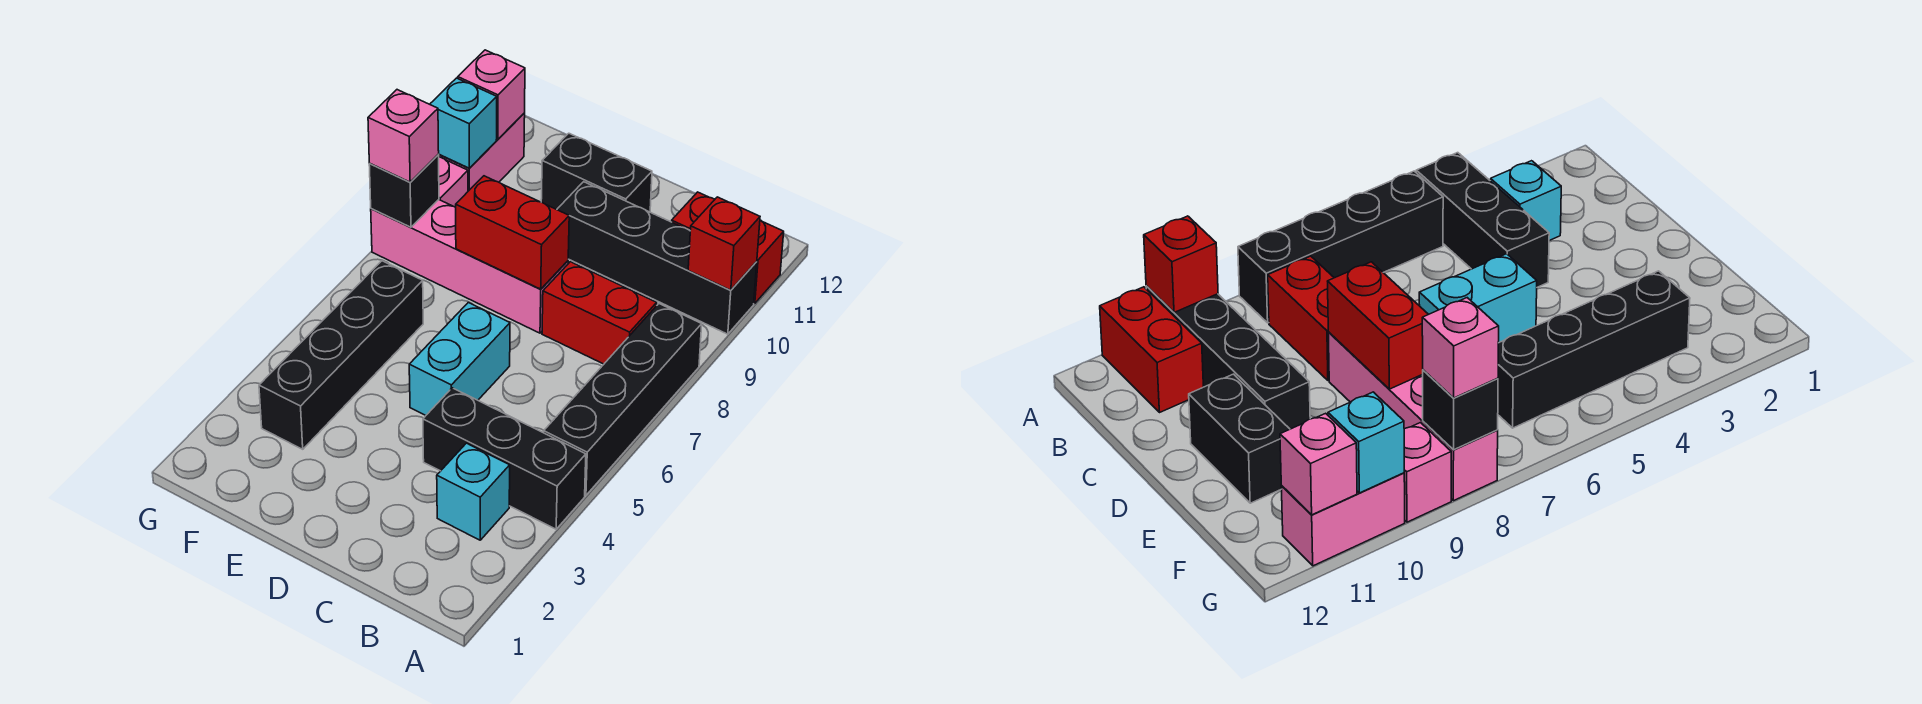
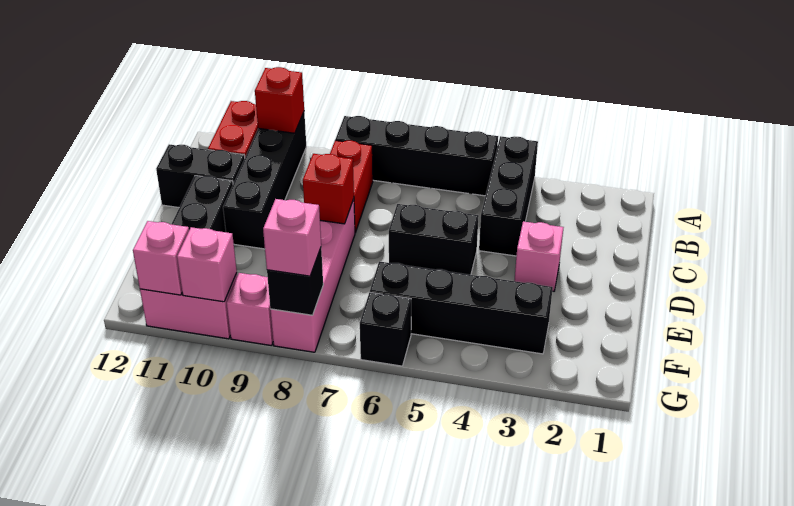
cyan 1x1 brick [437,443,510,540] -> none
none -> black 1x2 brick [156,144,245,208]
none -> pink 1x1 brick [514,221,564,291]
cyan 1x2 brick [409,303,510,415] -> black 1x2 brick [389,204,479,275]
red 1x2 brick [456,176,569,289] -> red 1x1 brick [303,154,354,224]
none -> black 1x1 brick [360,292,411,366]
cyan 1x1 brick [430,78,497,168] -> pink 1x1 brick [177,227,237,302]

